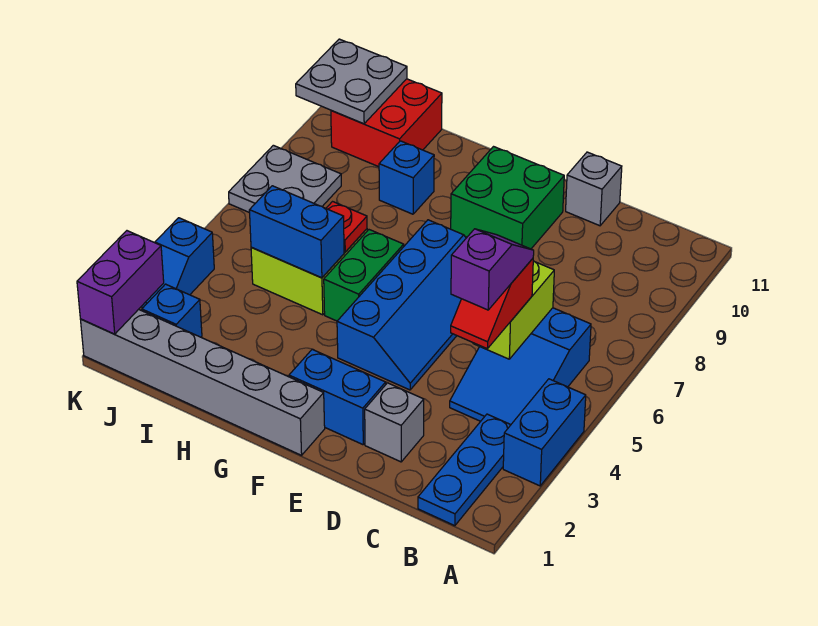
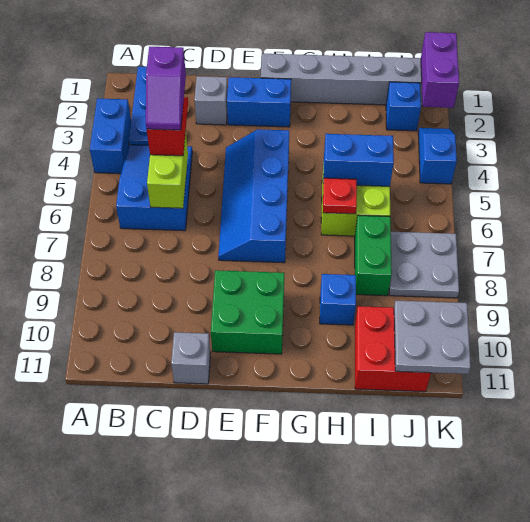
green 1x2 brick [324,230,404,321] -> green 1x2 brick moved to [355,216,392,296]

